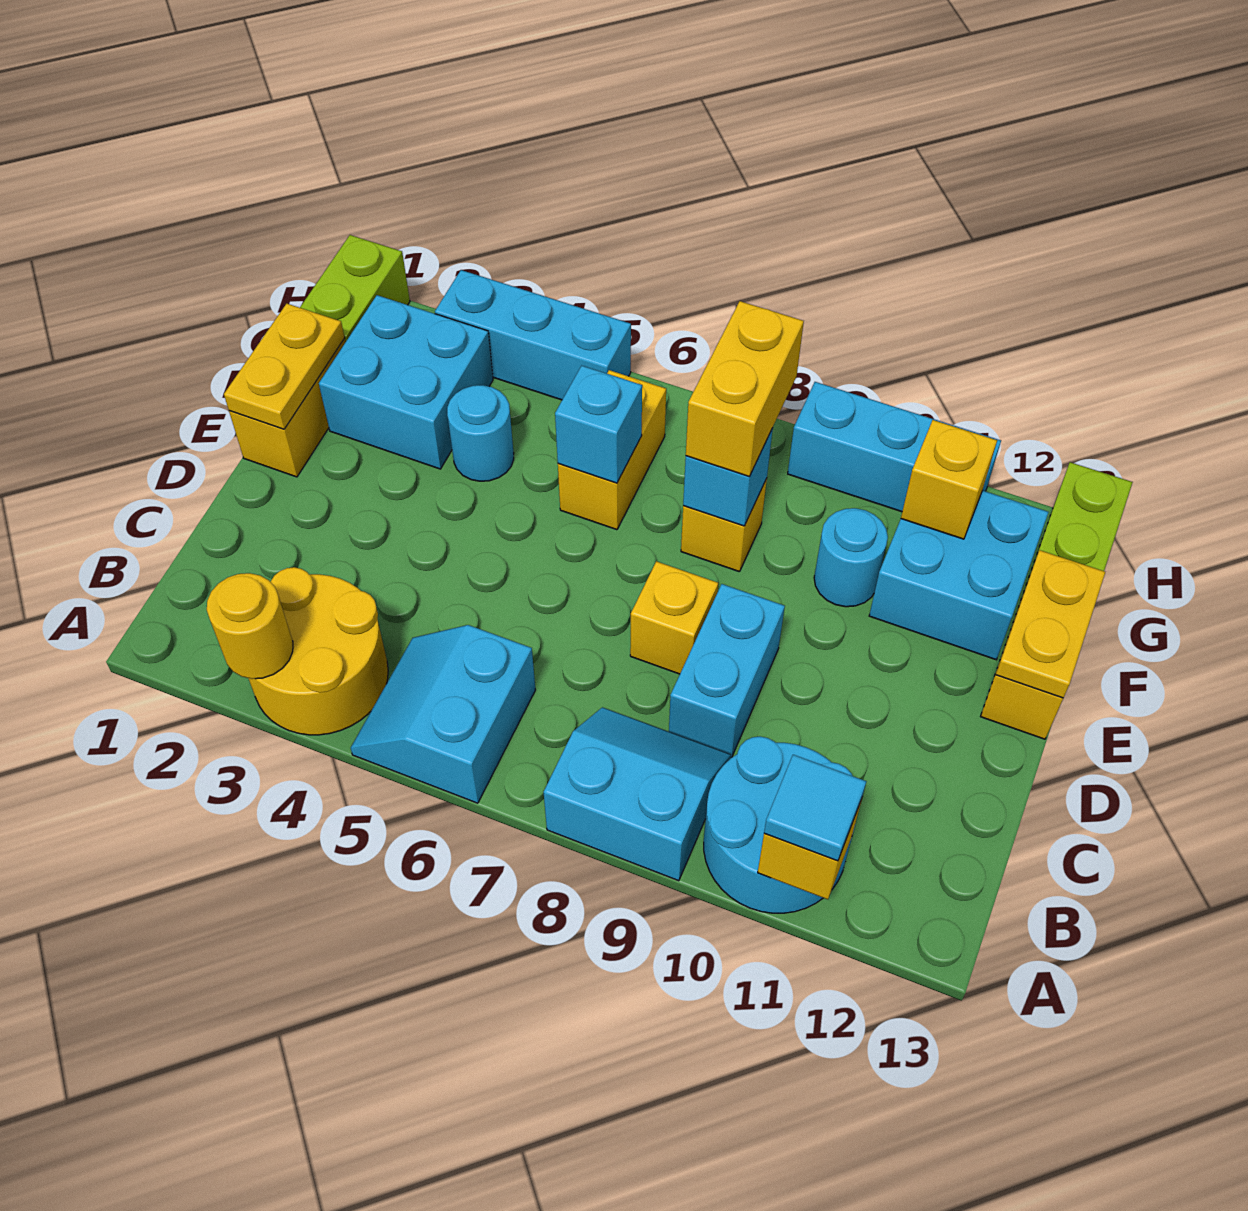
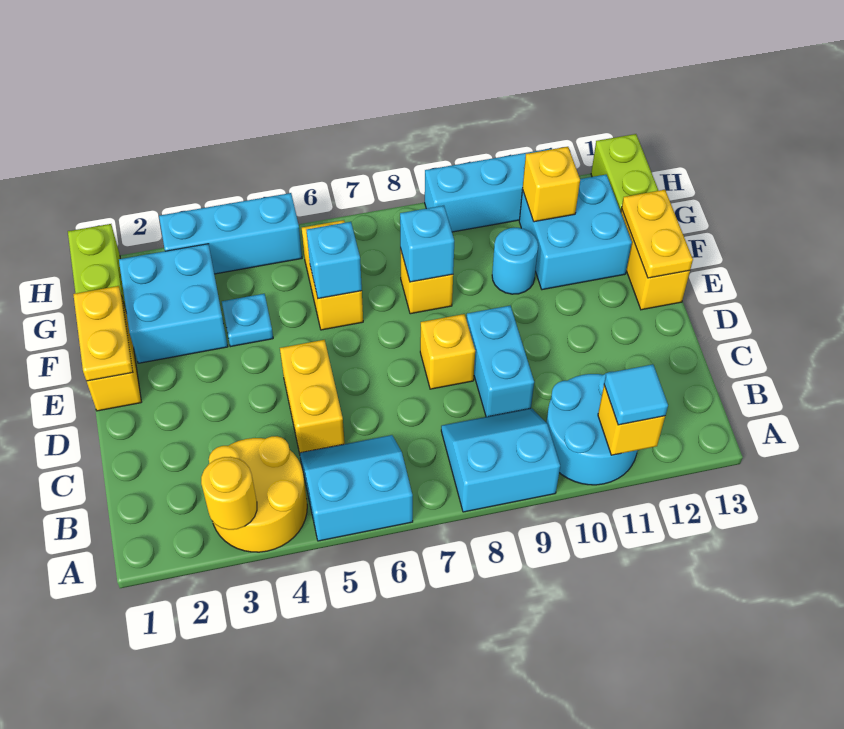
cyan 2x2 slope [351,625,535,803] -> cyan 2x2 slope turned to [300,435,413,541]
cyan 1x1 round brick [447,385,514,481] -> cyan 1x1 plate [222,294,273,347]
yellow 1x2 brick [686,301,804,476] -> yellow 1x2 brick moved to [280,340,345,453]

